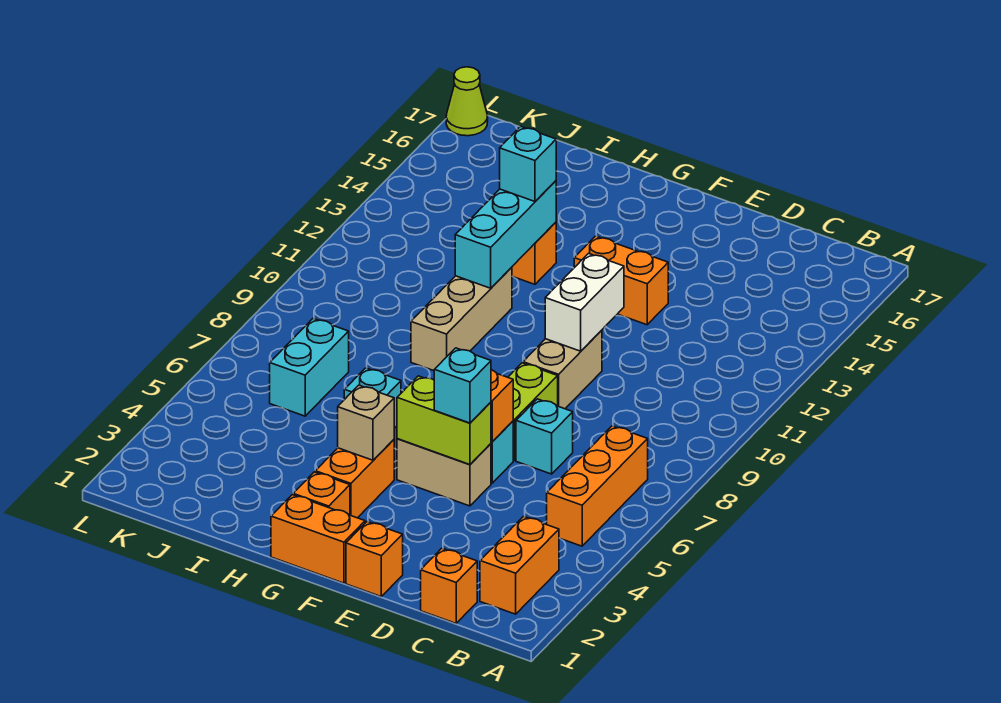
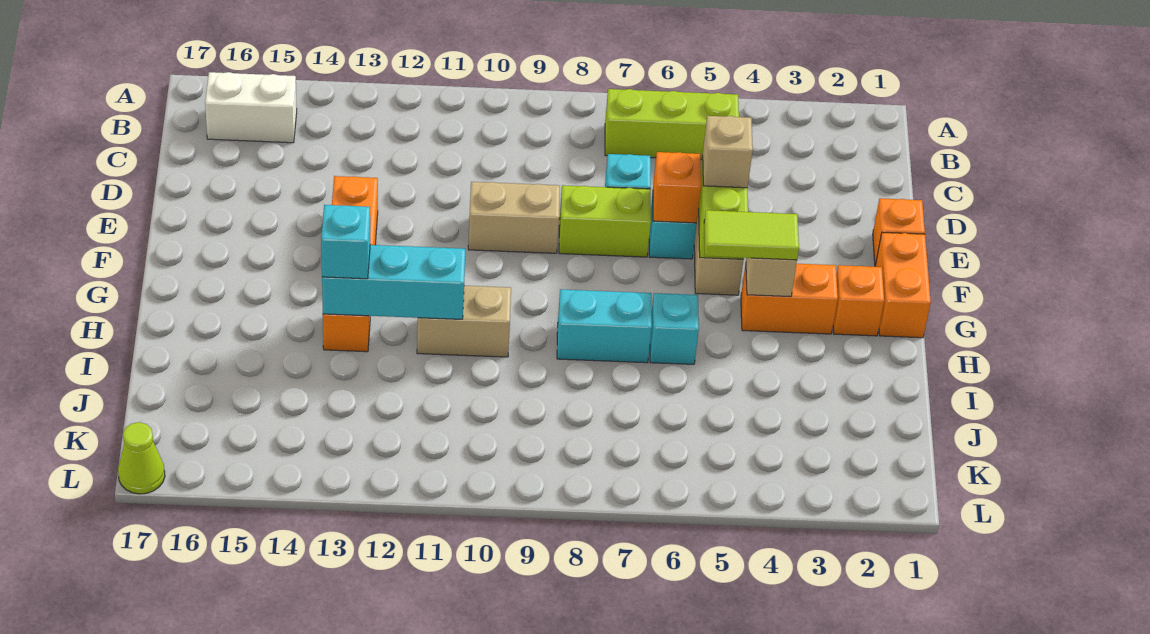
orange 1x2 brick [480,516,559,614] -> none
orange 1x3 brick [547,426,648,546] -> lime 1x3 brick [605,89,739,160]
orange 1x1 brick [421,548,477,623] -> none
cyan 1x1 brick [434,348,491,423] -> tan 1x1 brick [703,116,753,188]
white 1x2 brick [545,253,624,351] -> white 1x2 brick moved to [205,72,297,143]
none -> lime 1x2 tile [704,210,799,260]
tan 1x3 brick [411,267,512,371] -> tan 1x2 brick [417,286,511,357]
cyan 1x2 brick [270,319,349,416] -> cyan 1x2 brick moved to [557,289,652,363]

